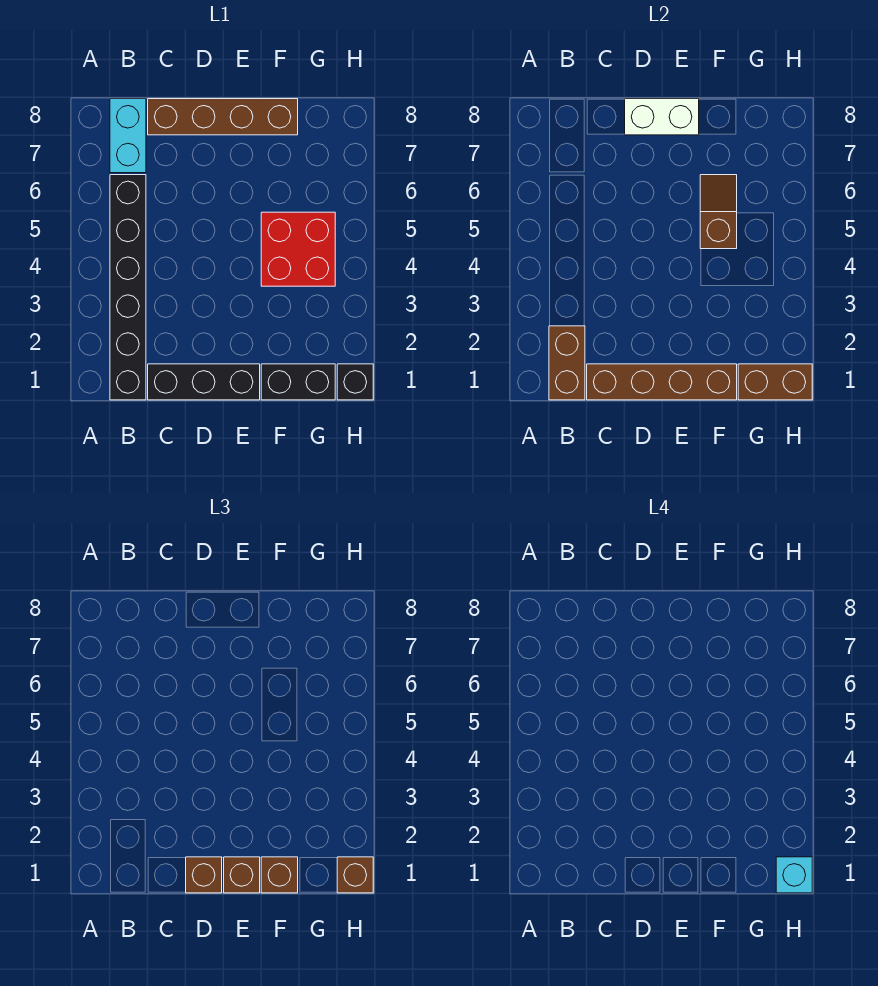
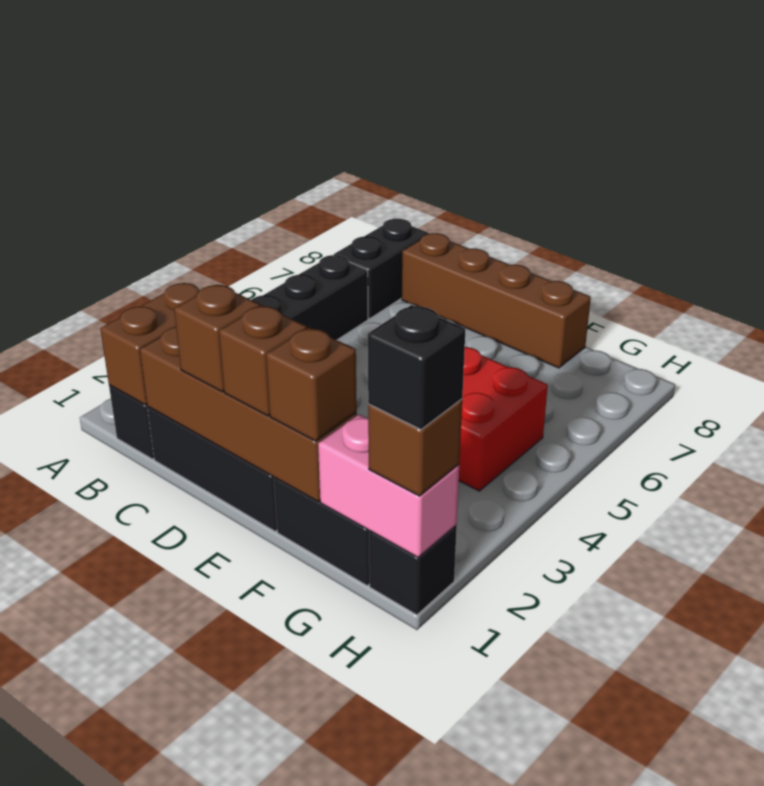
cyan 1x2 brick [110,99,146,173] -> black 1x2 brick [334,219,429,319]
white 1x2 brick [625,99,699,135] -> none
brown 1x2 slope [700,175,737,249] -> none
brown 1x2 brick [738,364,812,400] -> pink 1x2 brick [318,414,459,558]
cyan 1x1 brick [776,857,812,893] -> black 1x1 brick [368,305,466,430]

